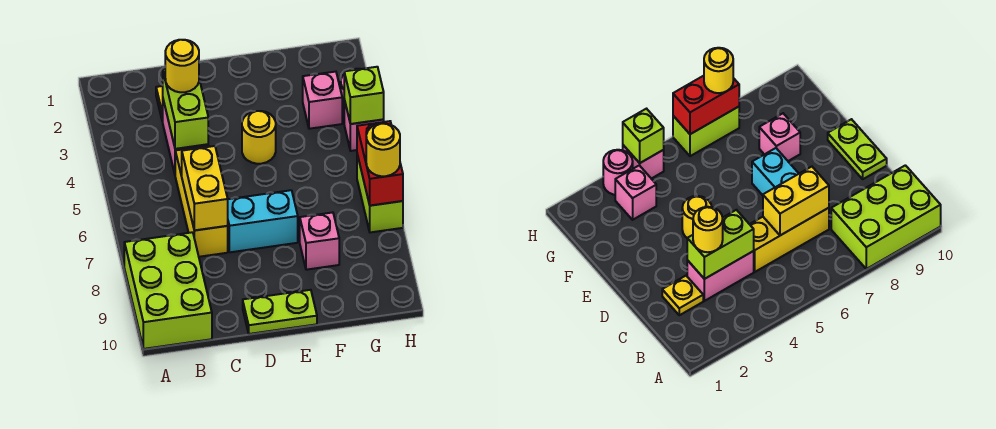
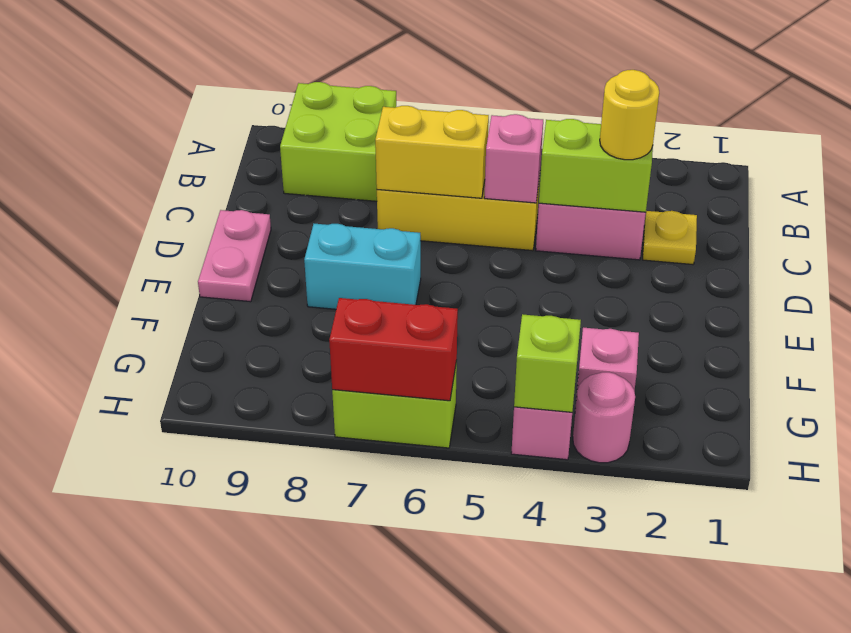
lime 2x3 brick [124,232,212,349] -> lime 2x2 brick [280,82,396,201]
cyan 1x2 brick [228,190,298,252] -> cyan 1x2 brick turned to [304,224,421,309]
lime 1x2 plate [243,290,317,334] -> pink 1x2 plate [198,210,271,302]
yellow 1x1 round brick [242,111,276,164] -> none
pink 1x1 brick [300,212,339,270] -> pink 1x1 brick moved to [484,114,543,203]
yellow 1x1 round brick [366,124,400,176] -> none

